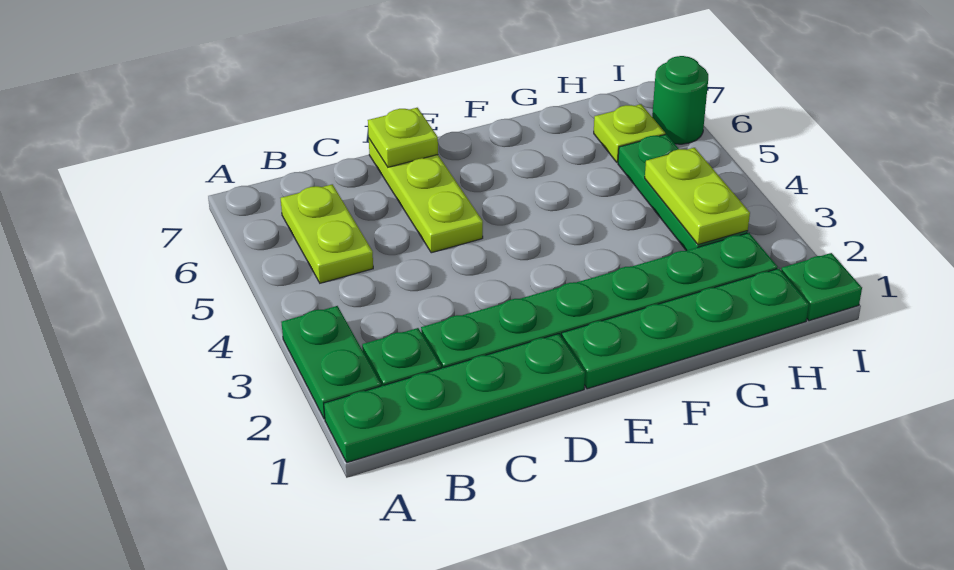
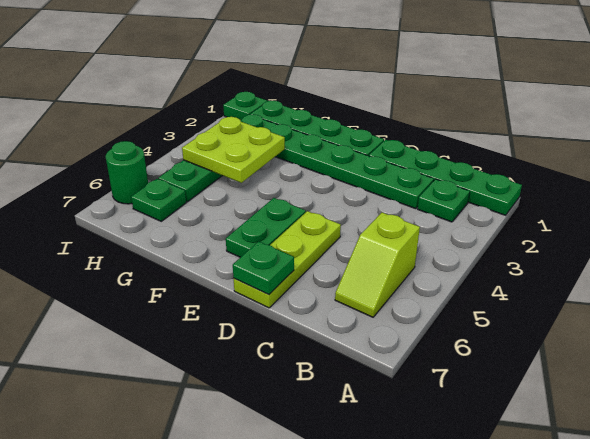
green 1x2 plate [281,306,381,419] -> green 1x2 plate moved to [226,198,306,257]
lime 1x2 plate [281,184,373,283] -> lime 1x2 slope [335,213,420,317]
lime 1x1 plate [368,108,438,167] -> green 1x1 plate [233,241,294,295]
lime 1x2 plate [645,148,750,245] -> lime 2x2 plate [182,117,285,183]
lime 1x1 plate [594,104,665,162] -> green 1x1 plate [131,179,186,221]

